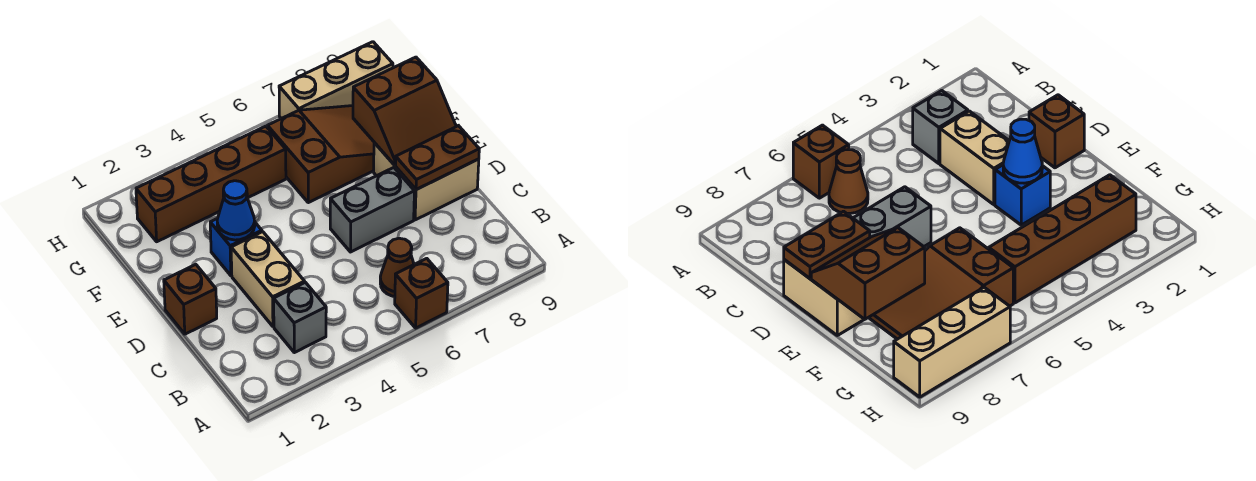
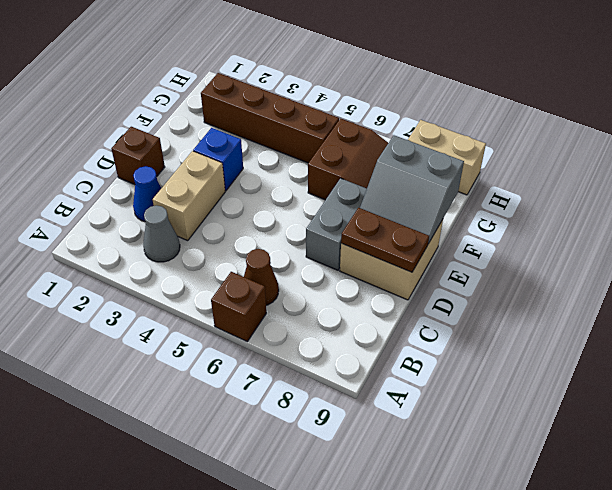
grey 1x1 brick [274,283,326,353] -> grey 1x1 cone [143,205,180,262]
grey 1x2 brick [330,168,414,252] -> grey 1x2 brick turned to [306,178,367,270]
blue 1x1 cone [217,181,255,240] -> blue 1x1 cone moved to [133,166,161,222]
brown 2x2 slope [353,57,456,165] -> grey 2x2 slope [360,135,464,244]
tan 1x3 brick [279,42,393,119] -> tan 1x2 brick [408,120,486,195]

